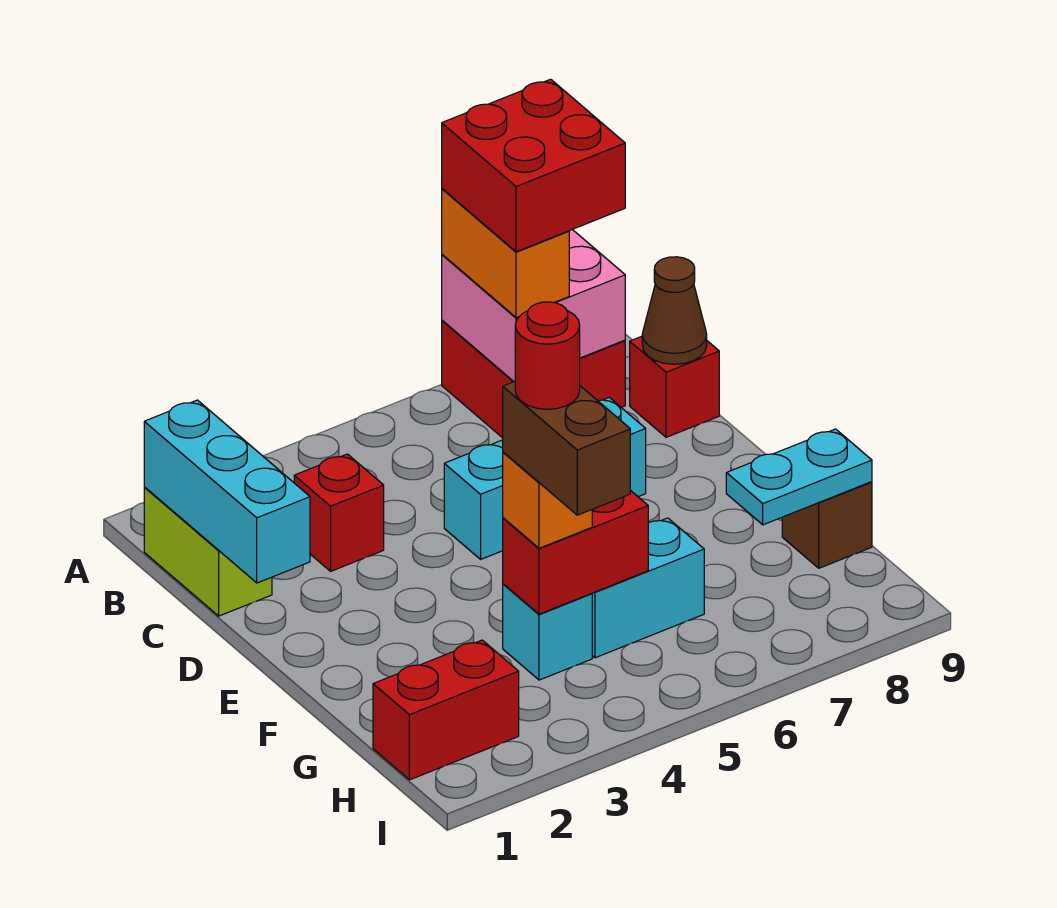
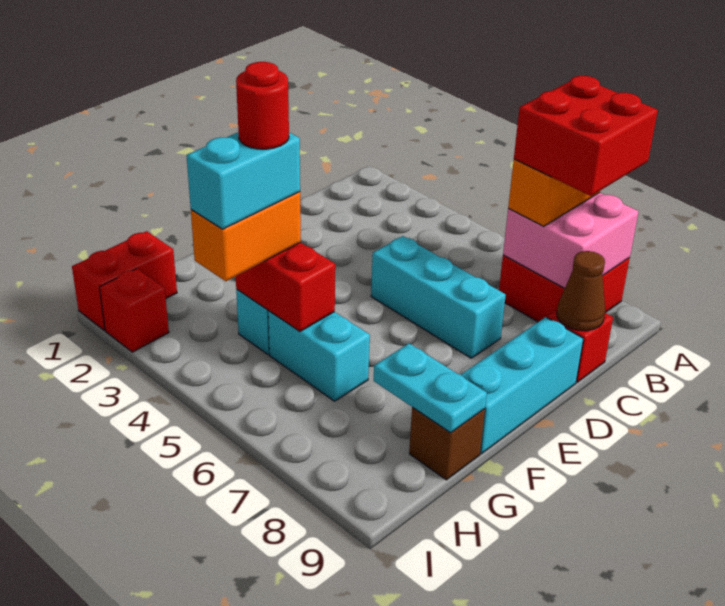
lime 1x2 brick [144,487,272,616] -> none
cyan 1x3 brick [144,400,310,583] -> cyan 1x3 brick moved to [461,317,583,454]
red 1x1 brick [294,454,384,571] -> red 1x1 brick moved to [100,269,169,352]
orange 1x1 brick [503,452,592,548] -> orange 1x2 brick [191,192,301,281]
brown 1x2 brick [503,382,630,515] -> cyan 1x2 brick [187,132,300,229]
red 1x2 brick [373,640,519,780] -> red 1x2 brick turned to [72,231,177,330]

